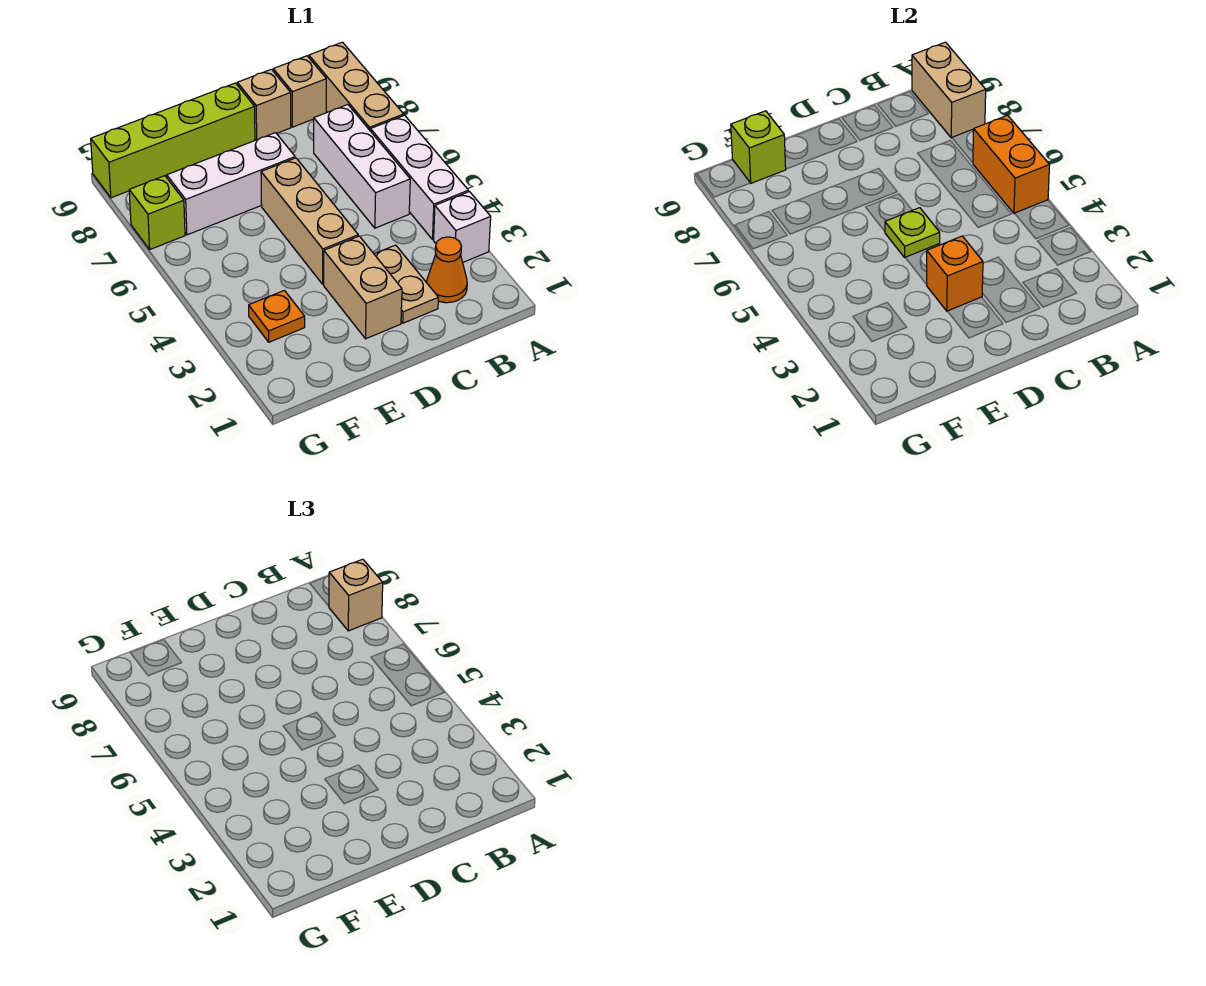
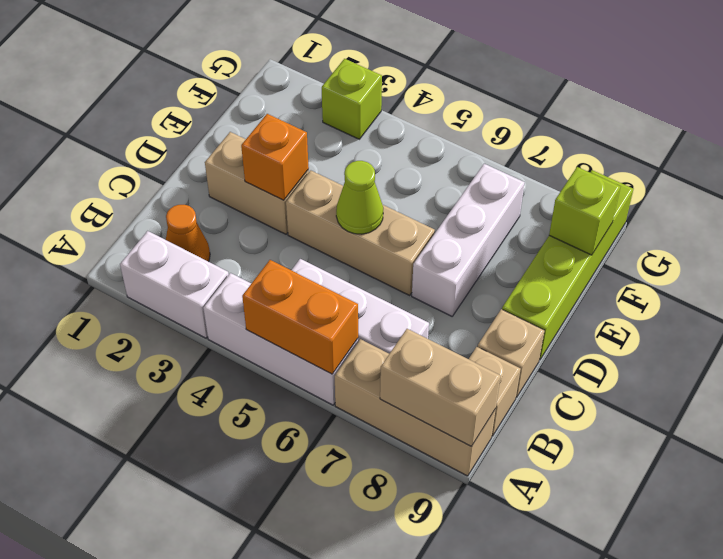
white 1x1 brick [434,192,491,262] -> white 1x2 brick [120,231,229,338]
tan 1x1 brick [329,559,383,631] -> none
tan 1x2 plate [374,245,438,323] -> none
lime 1x1 plate [885,208,940,257] -> lime 1x1 cone [336,161,383,234]
orange 1x1 plate [249,290,305,342] -> none
lime 1x1 brick [129,176,185,249] -> lime 1x1 brick moved to [322,59,382,139]

